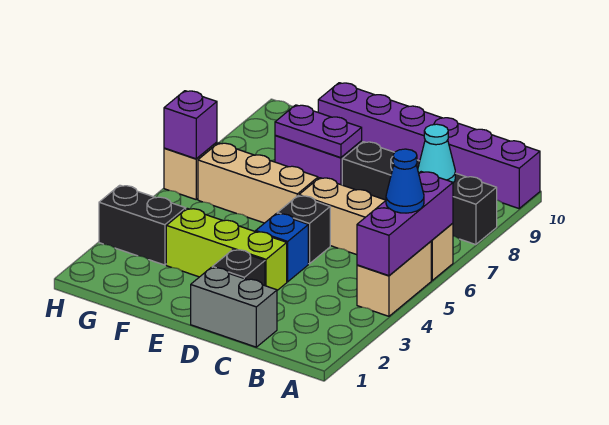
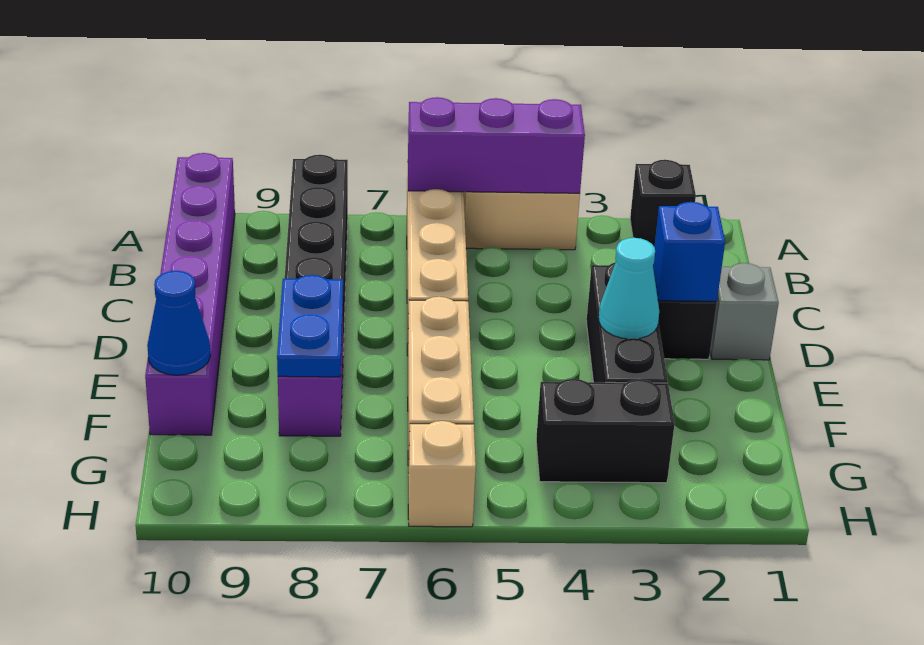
blue 1x1 cone [386,149,424,213] -> blue 1x1 cone moved to [147,271,211,375]
cyan 1x1 cone [418,124,455,183] -> cyan 1x1 cone moved to [598,238,659,339]
grey 1x2 brick [191,267,277,347] -> grey 1x1 brick [710,263,779,360]
lime 1x3 brick [166,208,287,290] -> black 1x3 brick [586,262,668,383]
blue 1x1 brick [256,214,308,282] -> blue 1x1 brick moved to [653,202,725,301]
black 1x1 brick [277,196,330,264] -> black 1x1 brick moved to [630,160,696,246]
purple 1x2 plate [275,105,362,158] -> blue 1x2 plate [277,275,343,377]
black 1x2 brick [99,185,186,265] -> black 1x2 brick turned to [536,379,674,483]
purple 1x1 brick [164,91,217,159] -> none

